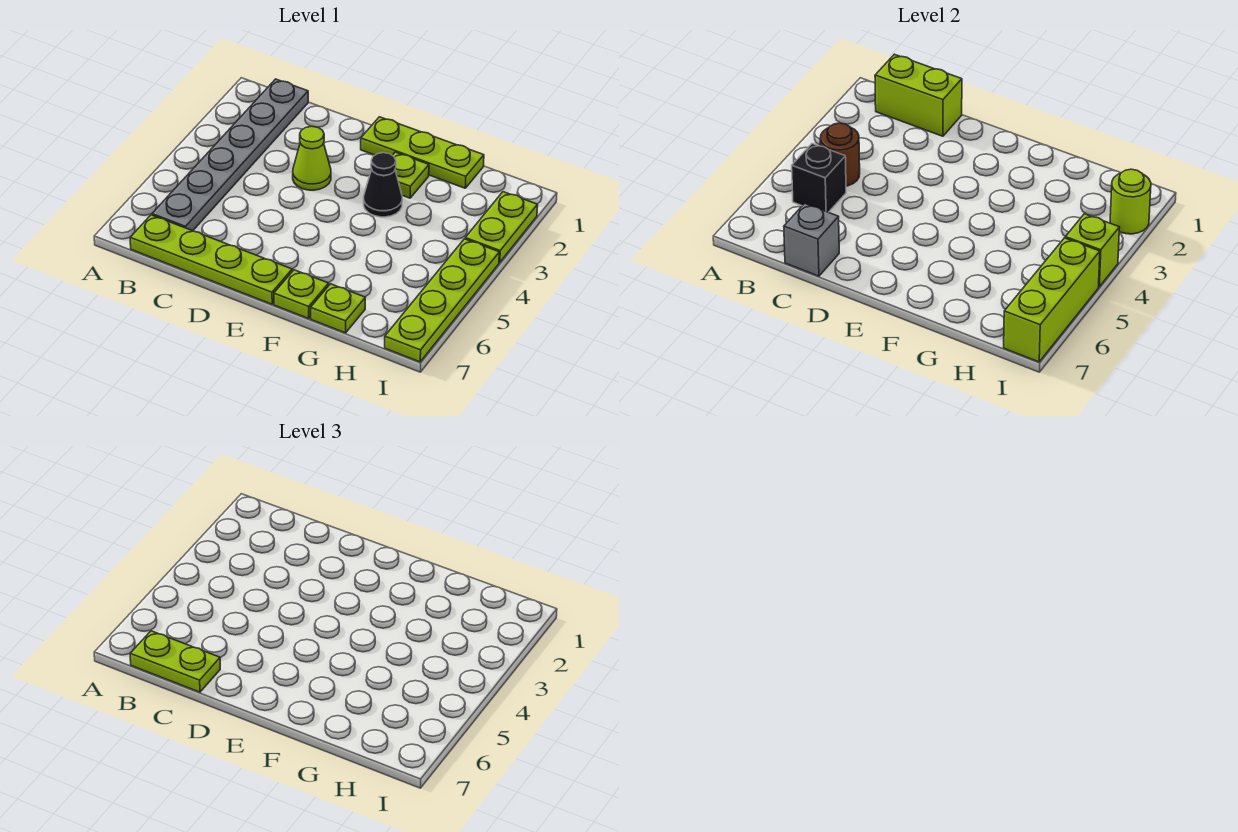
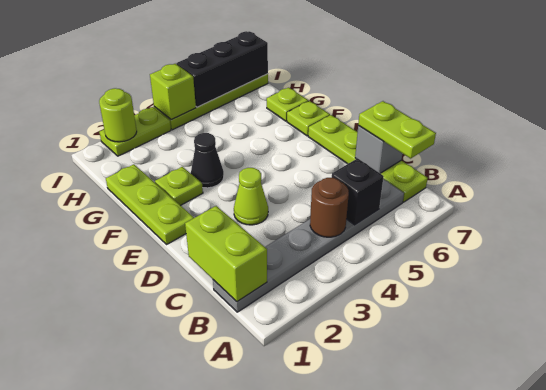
lime 1x3 brick [1004,238,1100,362] -> black 1x3 brick [176,31,268,107]

